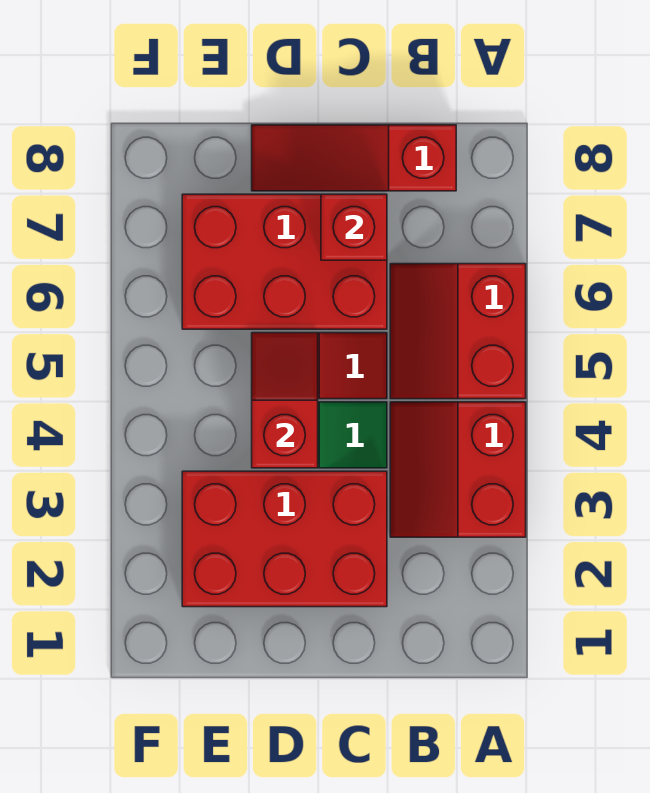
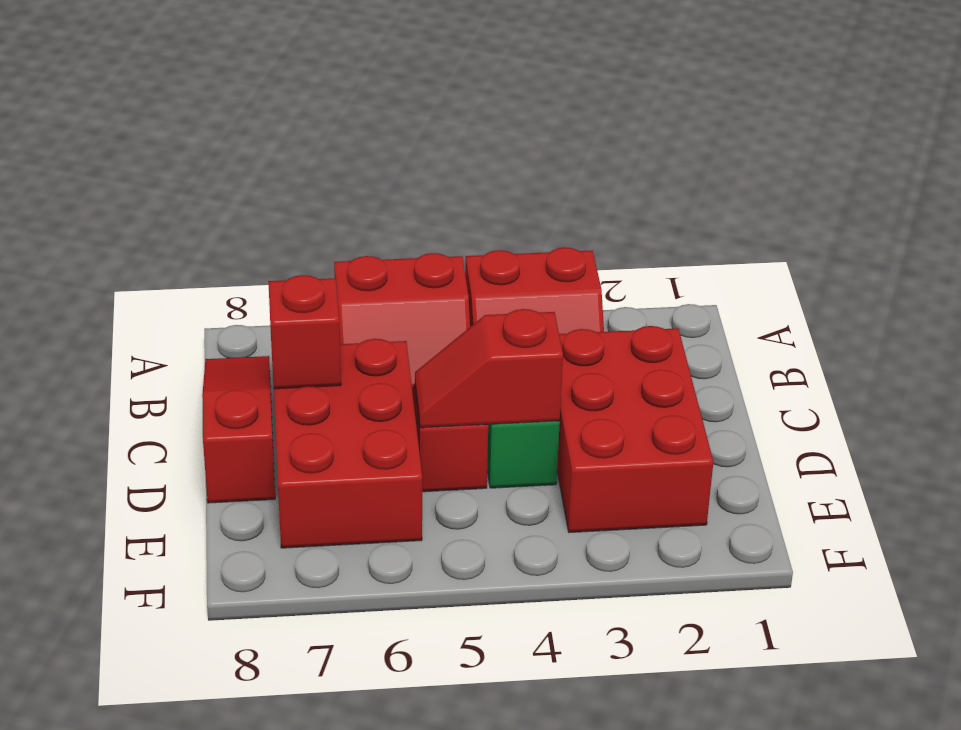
red 1x3 slope [252,125,456,191] -> red 1x3 slope turned to [202,356,275,503]

